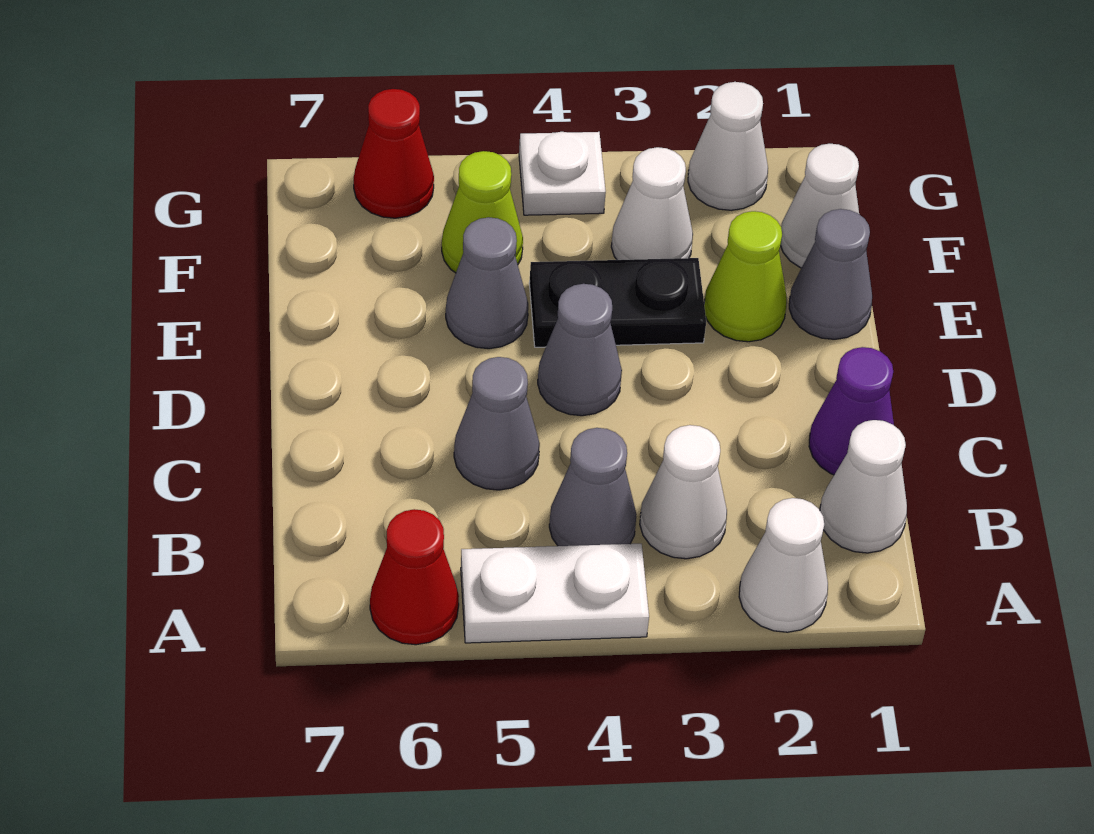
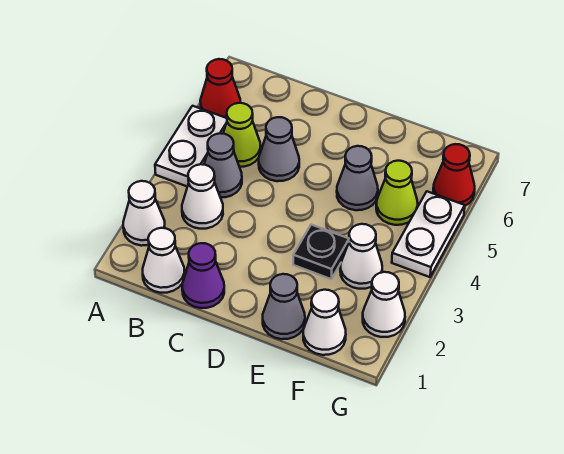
grey 1x1 cone [538,284,622,416] -> none
lime 1x1 cone [704,211,787,342] -> lime 1x1 cone moved to [223,103,260,167]
black 1x2 plate [529,258,706,347] -> black 1x1 plate [293,225,349,279]
white 1x1 plate [519,132,606,215] -> white 1x2 plate [392,191,465,277]

